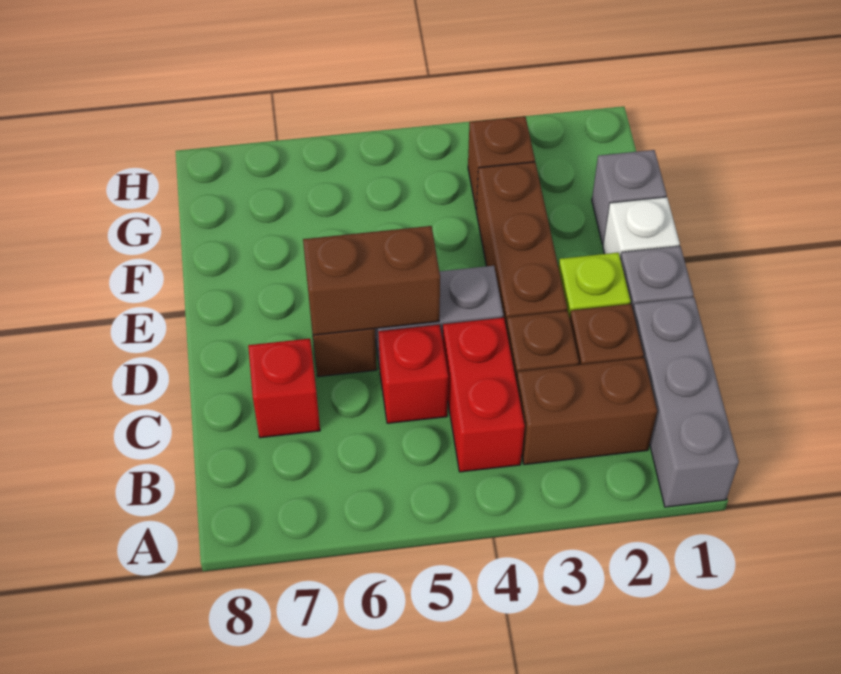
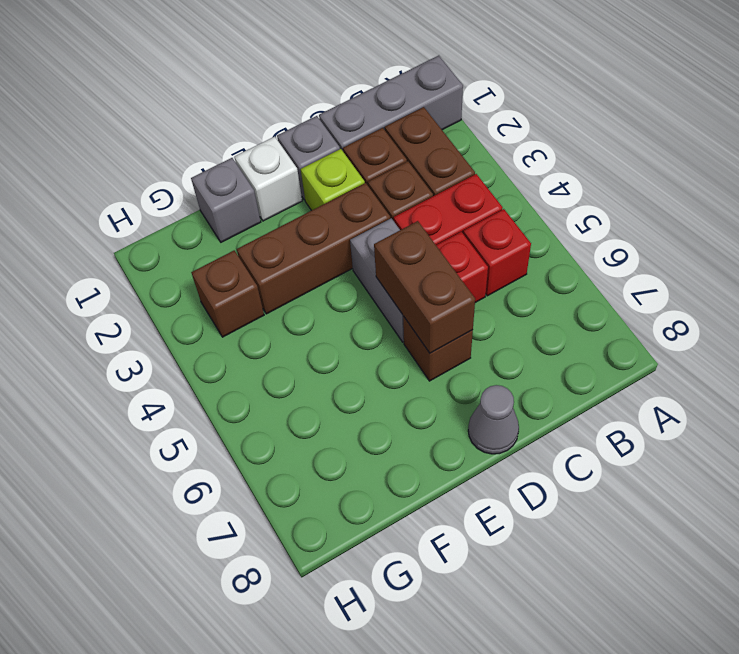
red 1x1 brick [248,339,320,438] -> red 1x1 brick moved to [463,209,531,296]
none -> grey 1x1 cone [468,385,519,454]

